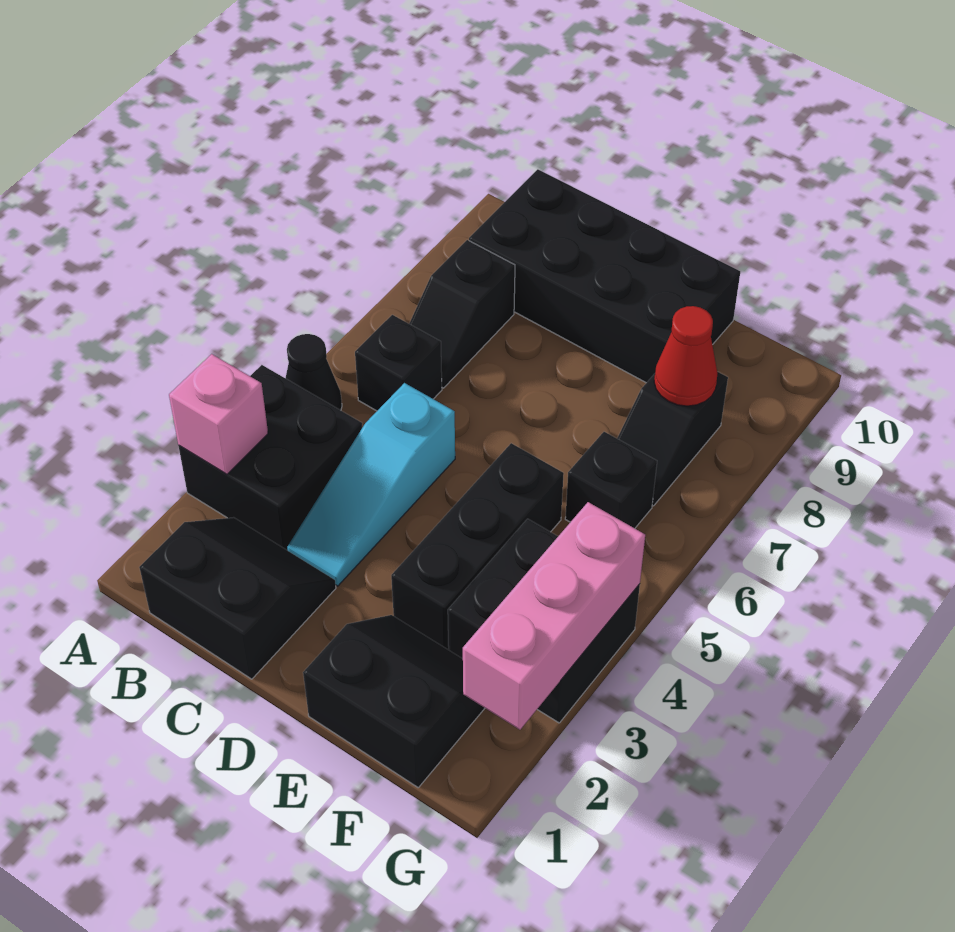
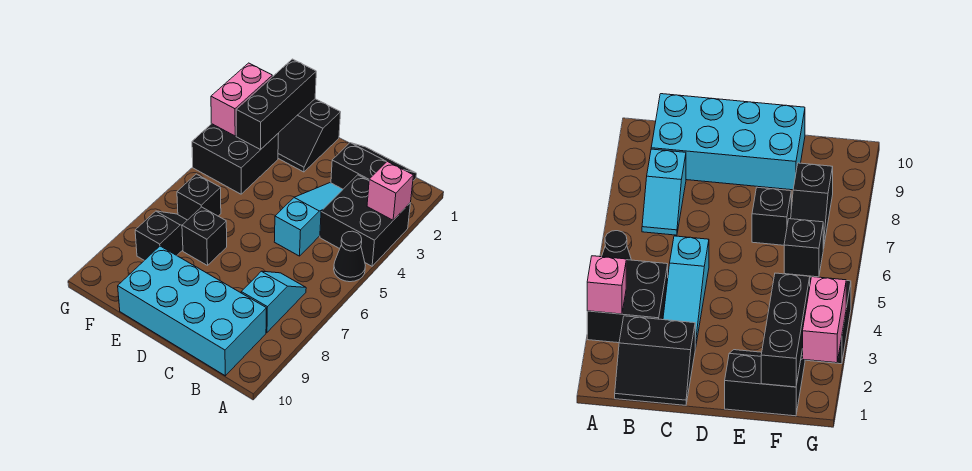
black 2x2 slope [139,517,336,679] -> black 2x2 slope turned to [331,143,417,189]
black 1x1 brick [355,315,442,411] -> black 1x1 brick moved to [182,207,227,265]
black 1x2 slope [409,240,515,388] -> cyan 1x2 slope [241,271,306,332]
black 2x4 brick [469,169,740,383] -> cyan 2x4 brick [118,246,266,376]
black 1x3 brick [391,443,564,650] -> black 1x3 brick moved to [236,59,316,150]
red 1x1 cone [654,306,718,406] -> none
pink 1x3 brick [463,502,645,730] -> pink 1x2 brick [211,63,272,136]

